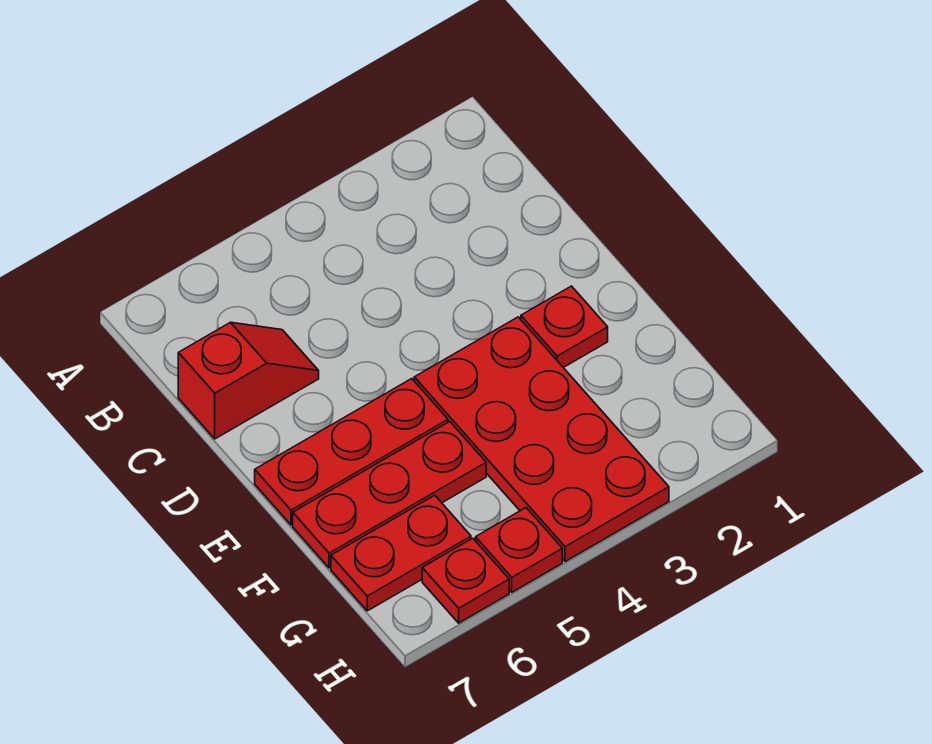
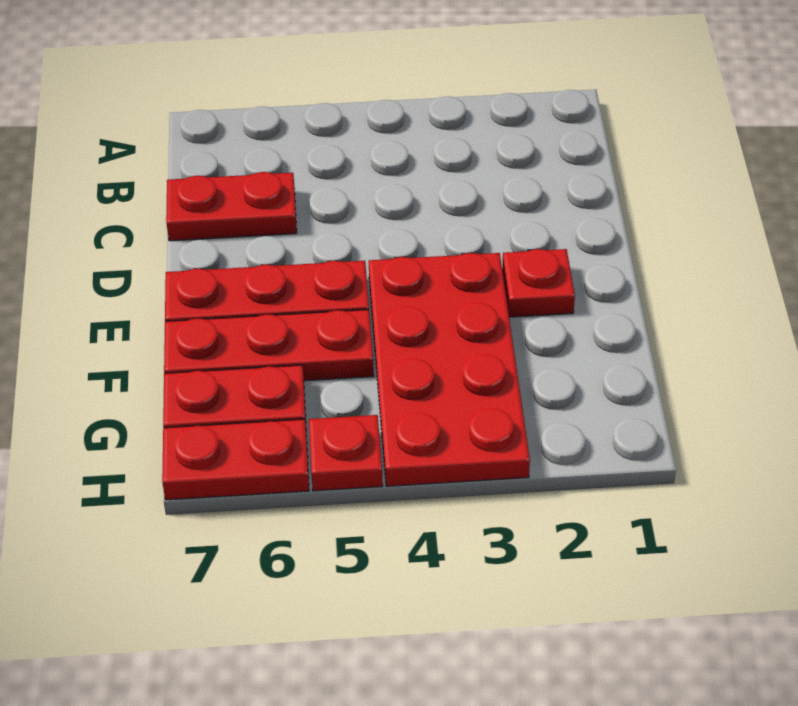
red 1x2 slope [178,322,319,439] -> red 1x2 plate [166,172,297,241]
red 1x1 plate [422,538,509,623] -> red 1x2 plate [162,419,309,500]

